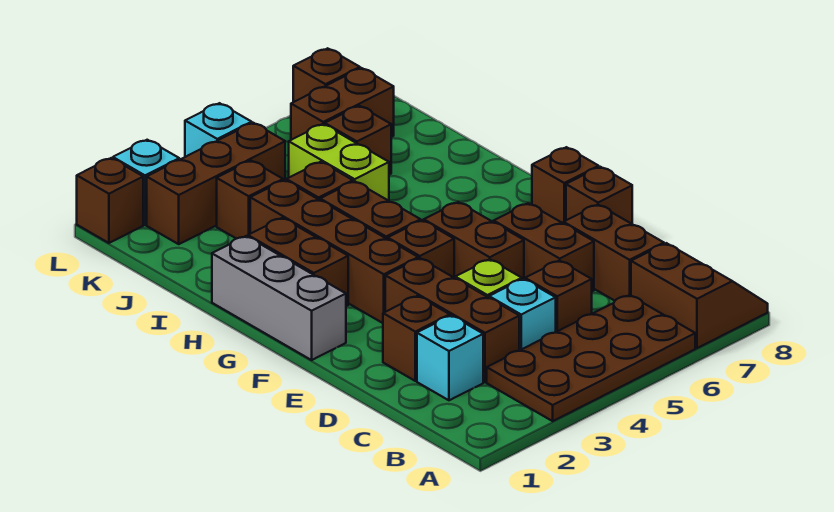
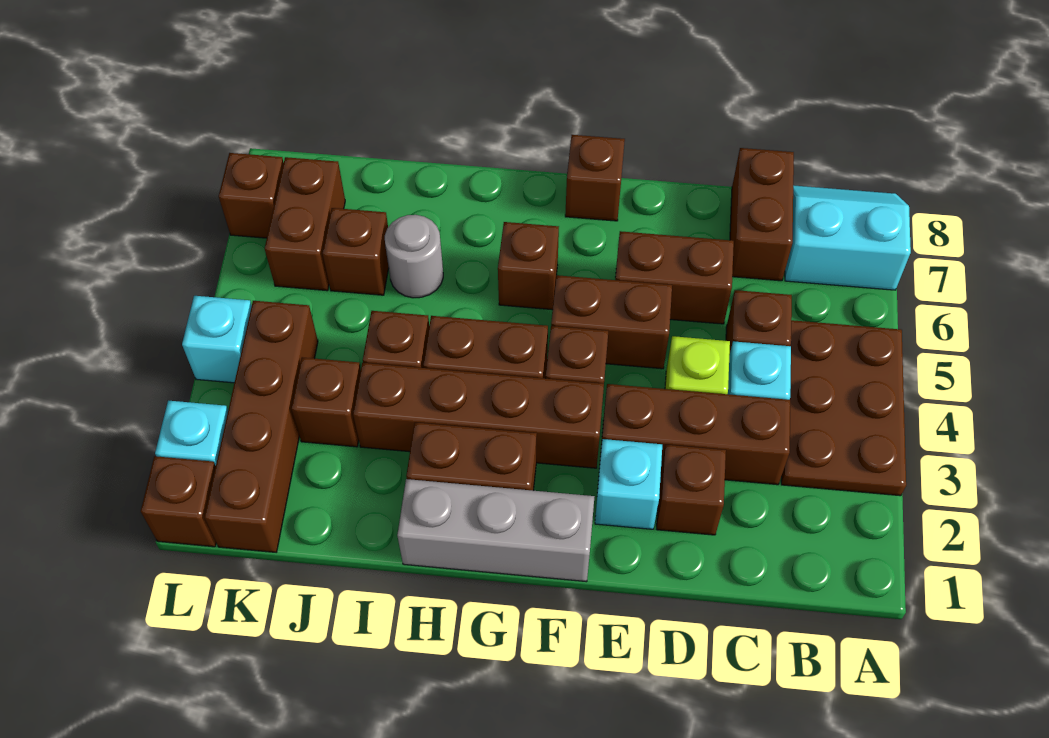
brown 2x4 plate [487,295,695,421] -> brown 2x3 plate [781,320,906,496]
brown 2x2 slope [631,243,768,348] -> cyan 2x2 slope [785,185,911,290]
cyan 1x1 brick [417,315,483,400] -> cyan 1x1 brick moved to [595,439,662,529]
brown 1x2 brick [564,205,664,301] -> brown 1x2 brick turned to [730,148,794,281]
brown 1x1 brick [566,167,632,224] -> brown 1x1 brick moved to [498,222,559,310]
lime 1x2 brick [289,124,389,201] -> none
none -> grey 1x1 round brick [385,215,443,298]
brown 1x3 brick [147,123,285,244] -> brown 1x4 brick [205,301,318,552]

